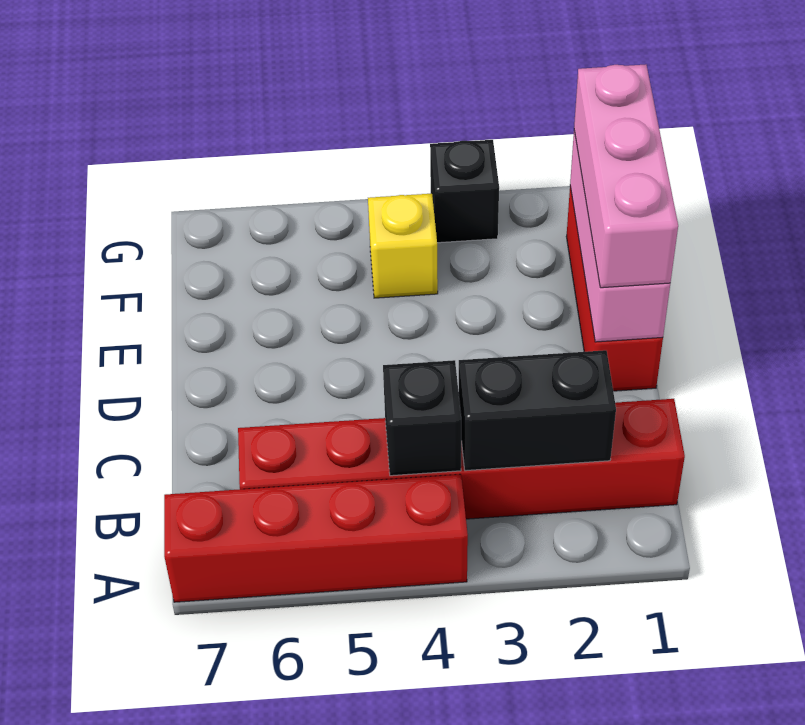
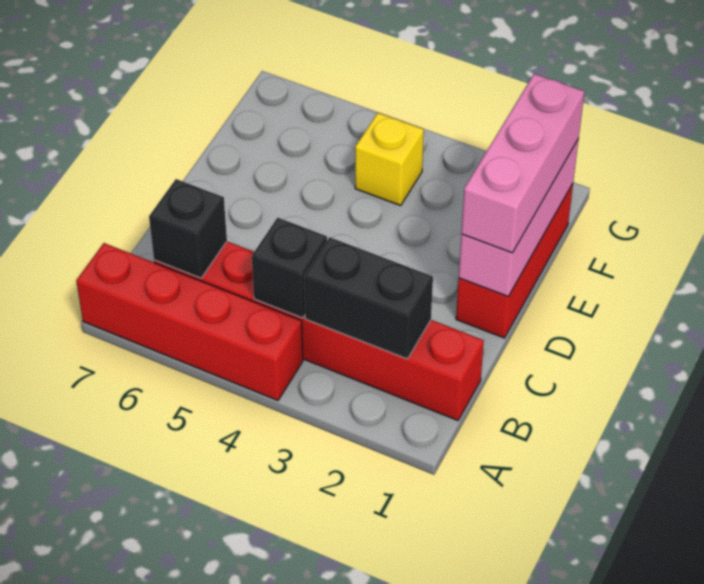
black 1x1 brick [430,140,499,243] -> black 1x1 brick moved to [149,179,227,278]

